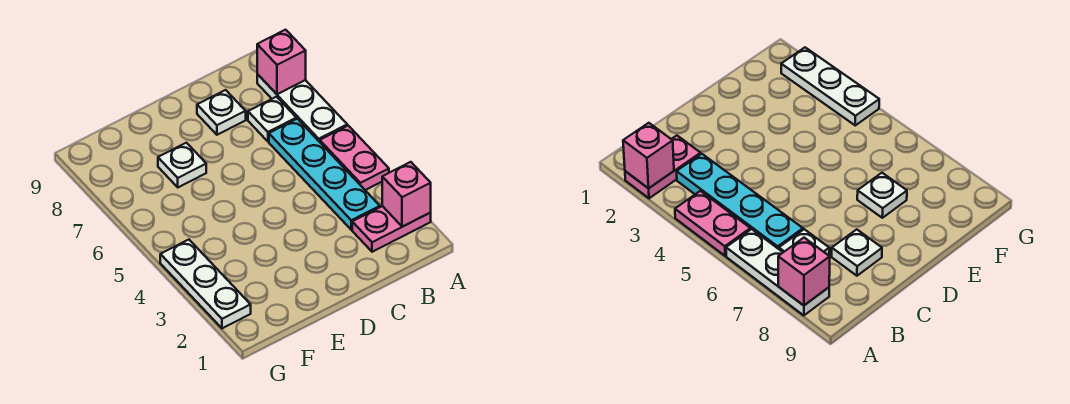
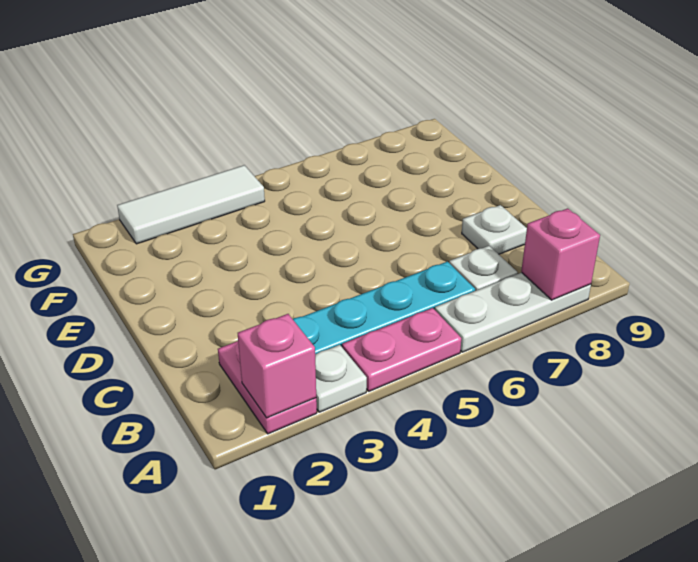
white 1x1 plate [158,143,206,187] -> white 1x1 plate moved to [315,345,367,412]
white 1x3 plate [160,240,251,328] -> white 1x3 tile [117,165,265,244]

